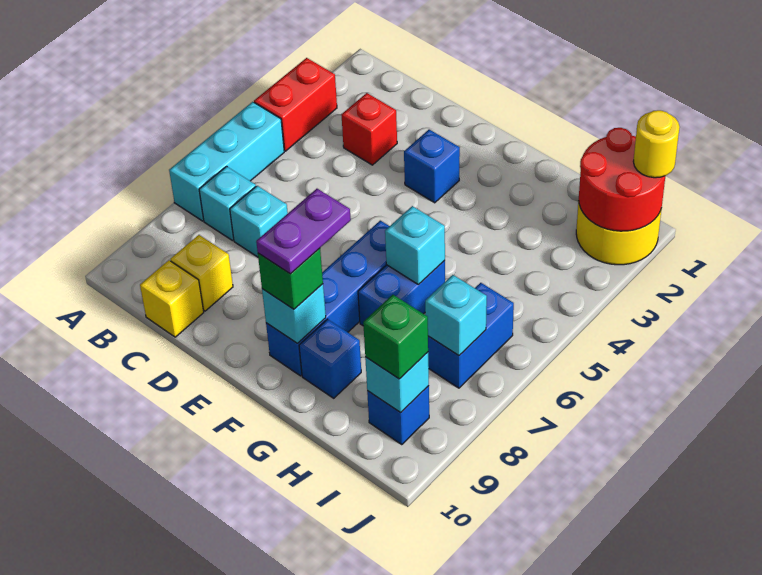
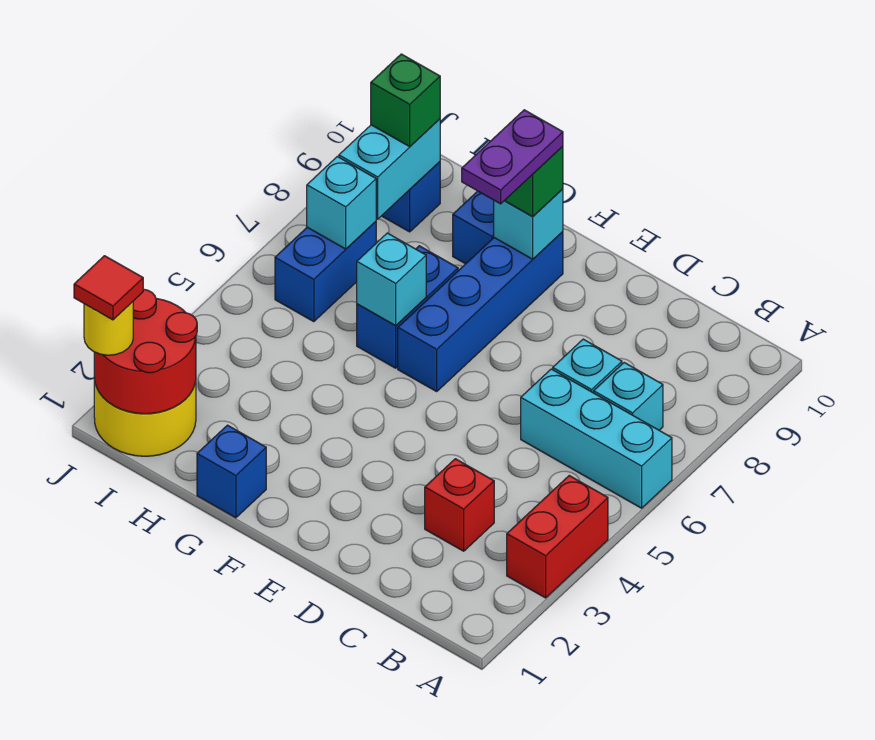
cyan 1x3 brick [169,102,284,221] -> cyan 1x3 brick turned to [521,369,672,508]
yellow 1x1 brick [171,235,233,311] -> none
yellow 1x1 brick [140,260,204,337] -> none
blue 1x1 brick [404,130,460,203] -> blue 1x1 brick moved to [197,425,266,518]
cyan 1x1 brick [365,352,429,413] -> cyan 1x2 brick [339,119,440,219]
none -> red 1x1 tile [74,256,143,320]

